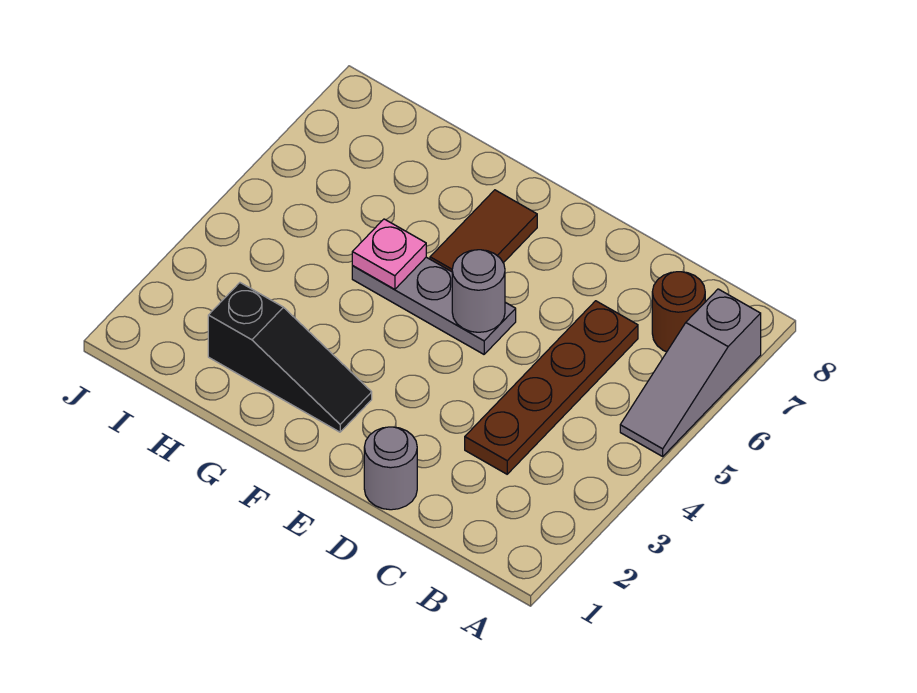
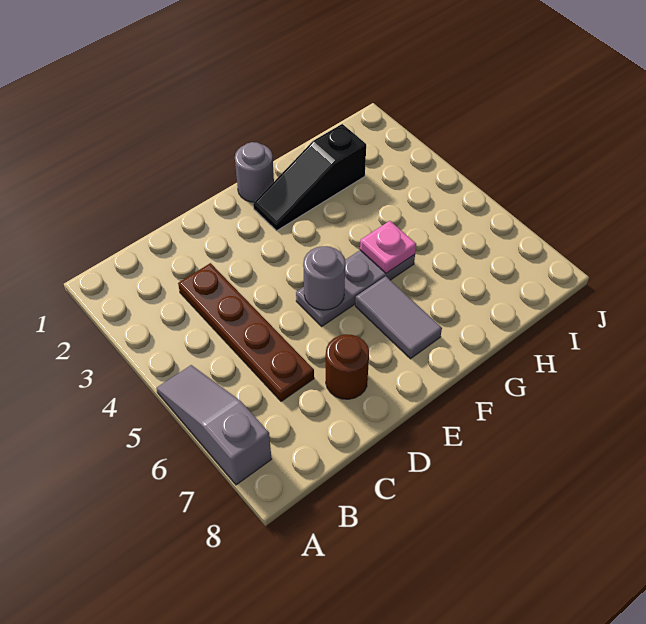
brown 1x1 round brick [652,272,705,352] -> brown 1x1 round brick moved to [326,334,369,399]
grey 1x1 round brick [364,427,417,510] -> grey 1x1 round brick moved to [235,142,274,202]
brown 1x2 tile [430,190,537,272] -> grey 1x2 tile [355,276,442,359]

